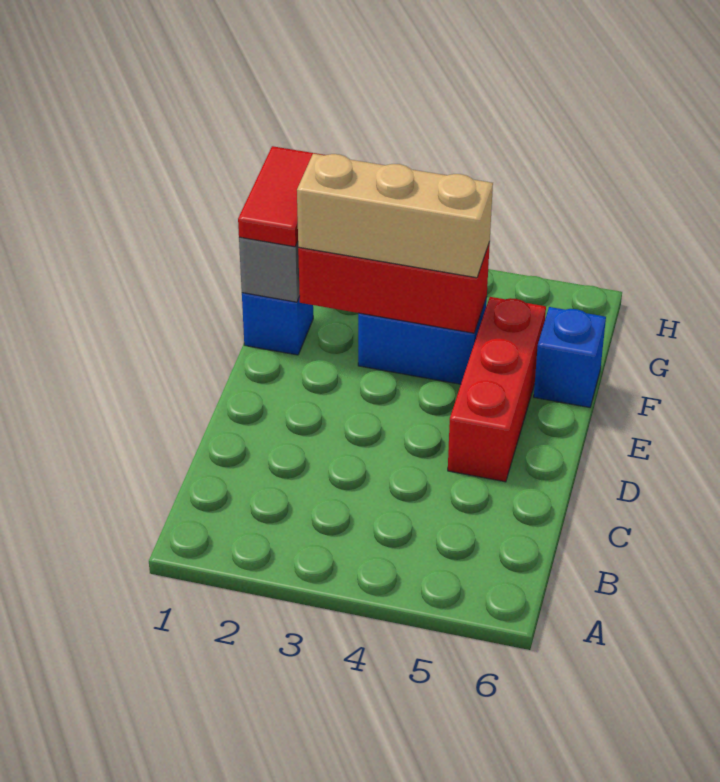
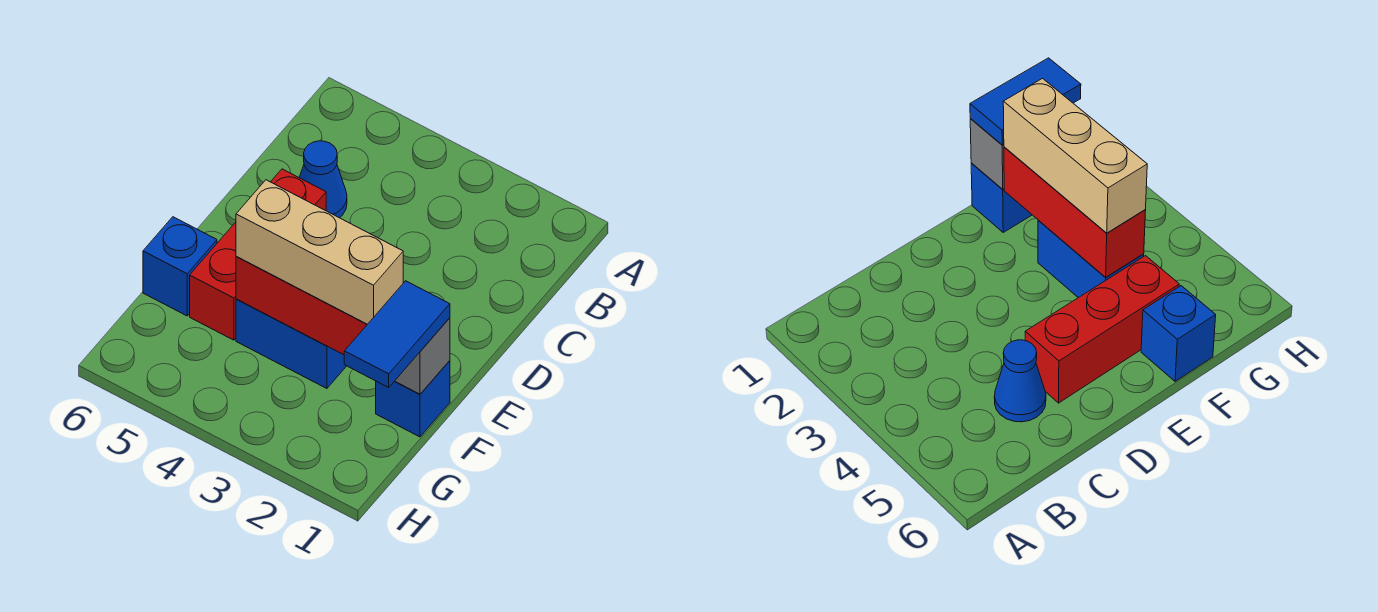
none -> blue 1x1 cone [299,141,347,218]
red 1x2 tile [238,146,323,247] -> blue 1x2 tile [344,281,450,387]

